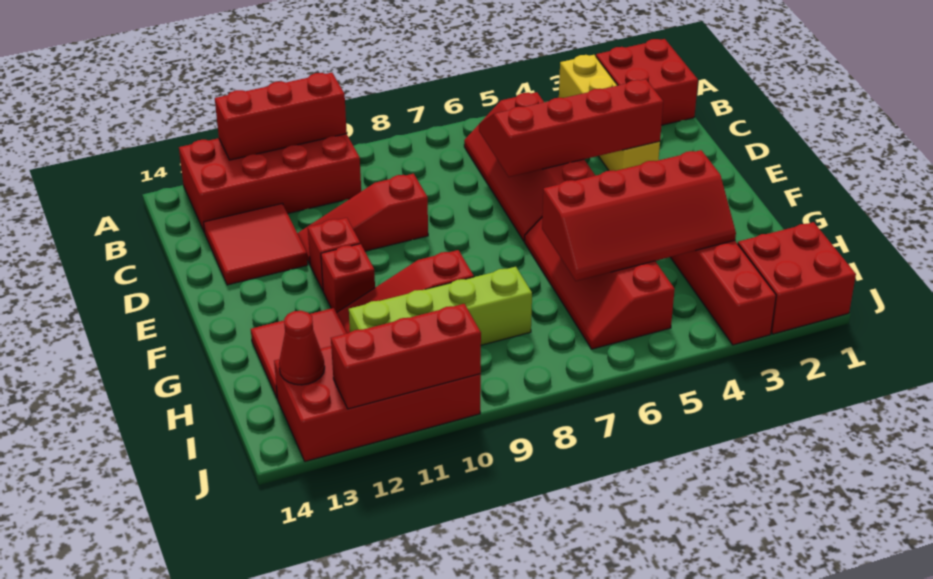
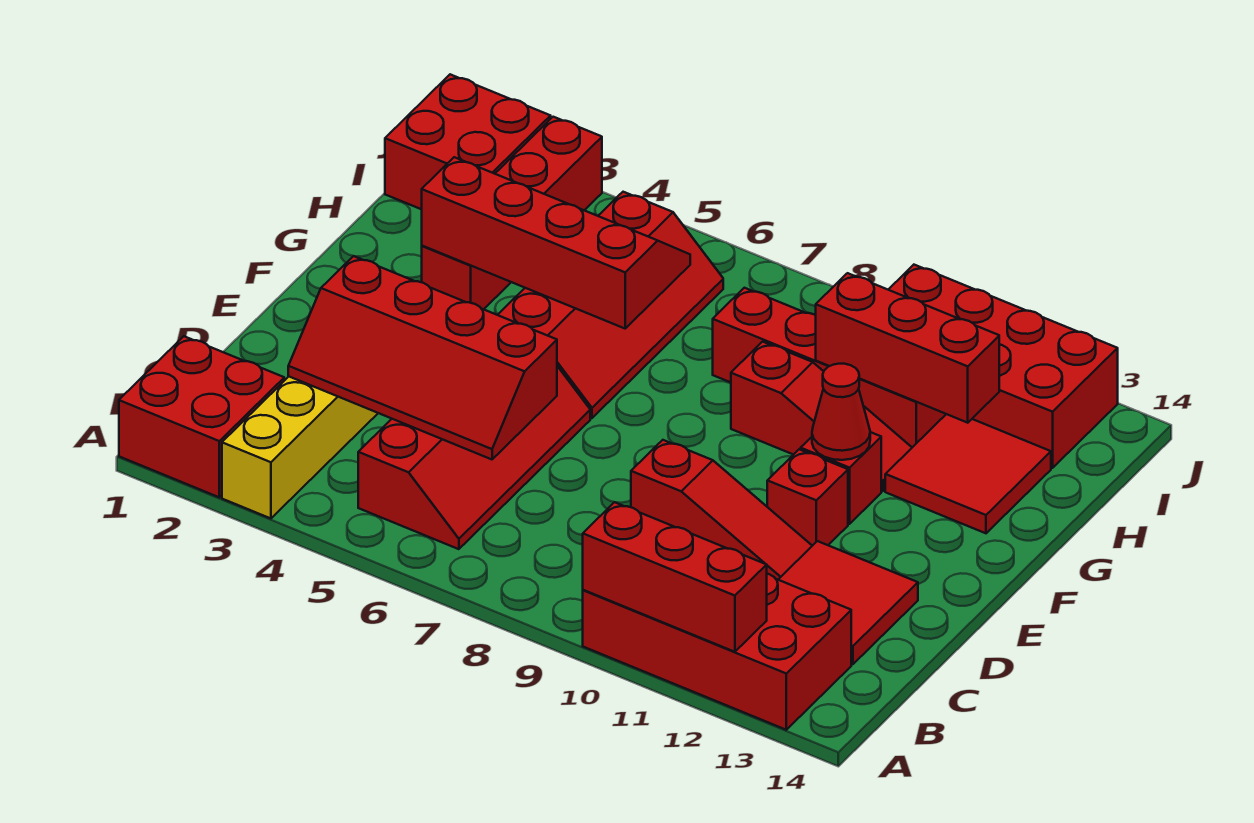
lime 1x4 brick [349,267,532,345] -> red 1x4 brick [713,288,946,447]
red 1x1 cone [279,311,325,385] -> red 1x1 cone moved to [812,364,870,460]
red 1x3 brick [331,304,481,409] -> red 1x3 brick moved to [816,273,999,423]

